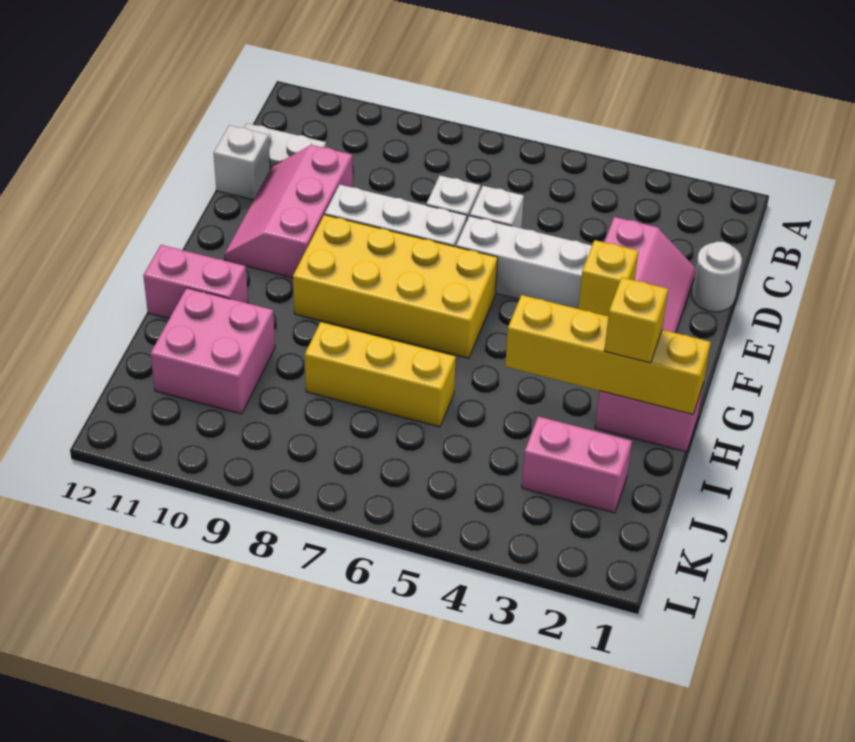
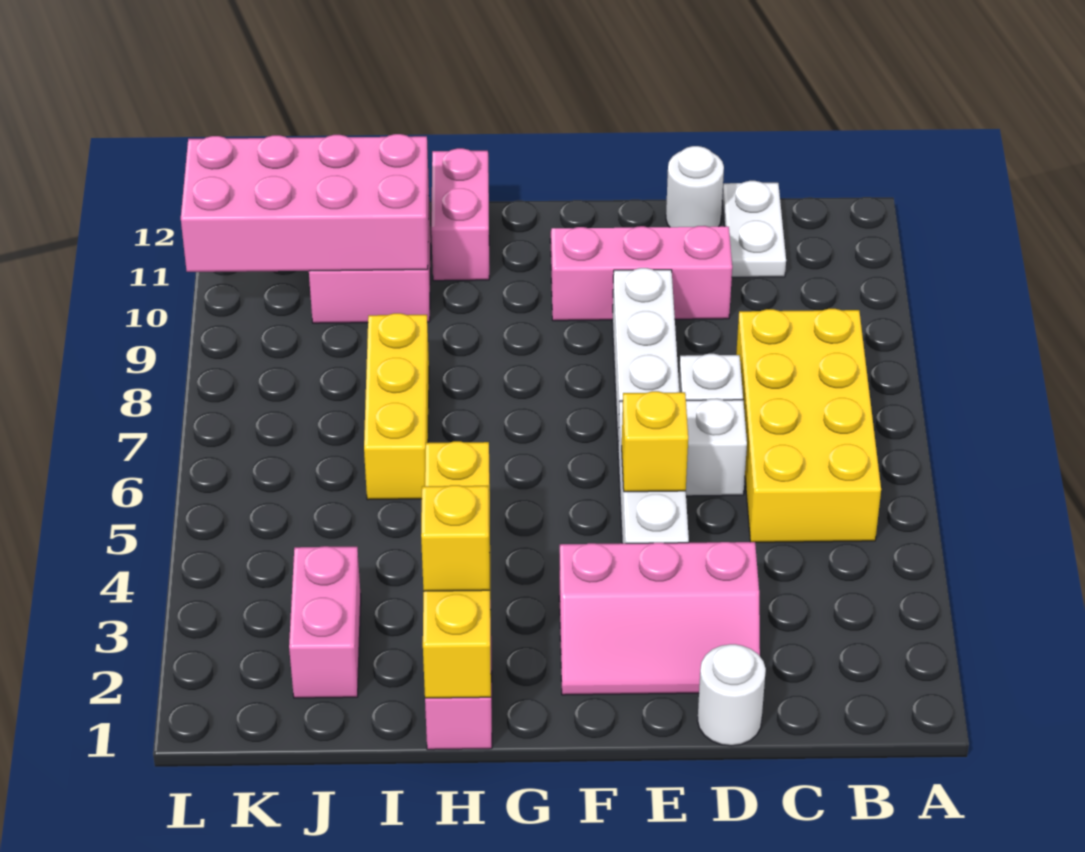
white 1x1 brick [214,125,270,200] -> white 1x1 round brick [666,146,724,227]
yellow 1x1 brick [578,240,638,316] -> yellow 1x1 brick moved to [622,391,688,492]
yellow 2x4 brick [293,215,498,358] -> yellow 2x4 brick moved to [736,309,881,542]
none -> pink 2x4 brick [181,134,429,272]

